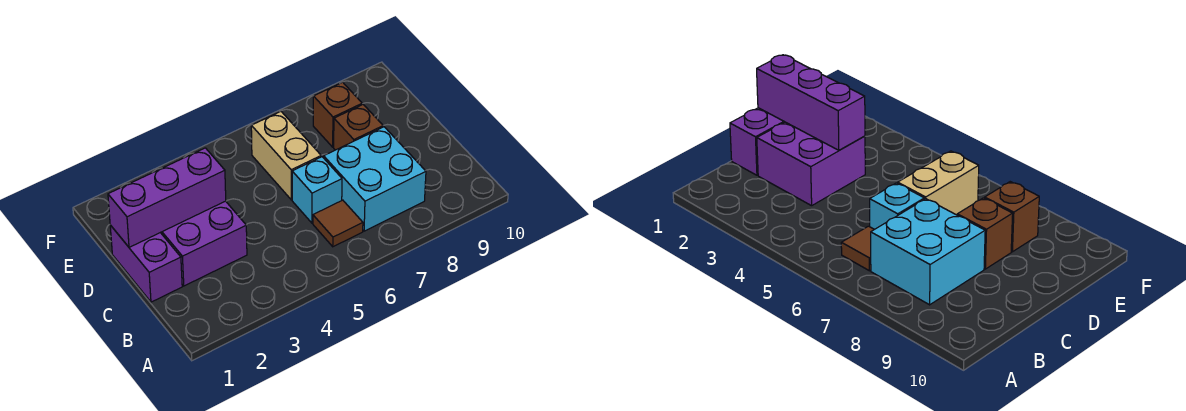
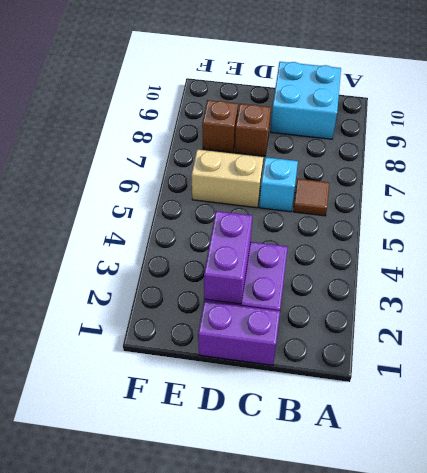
cyan 2x2 brick [324,127,426,231] -> cyan 2x2 brick moved to [271,62,341,139]
purple 1x3 brick [108,148,226,247] -> purple 1x2 brick [204,211,252,304]

